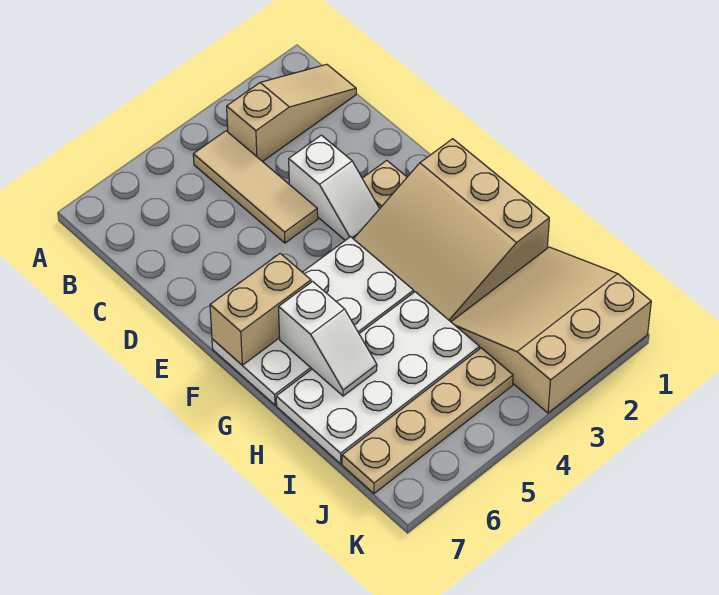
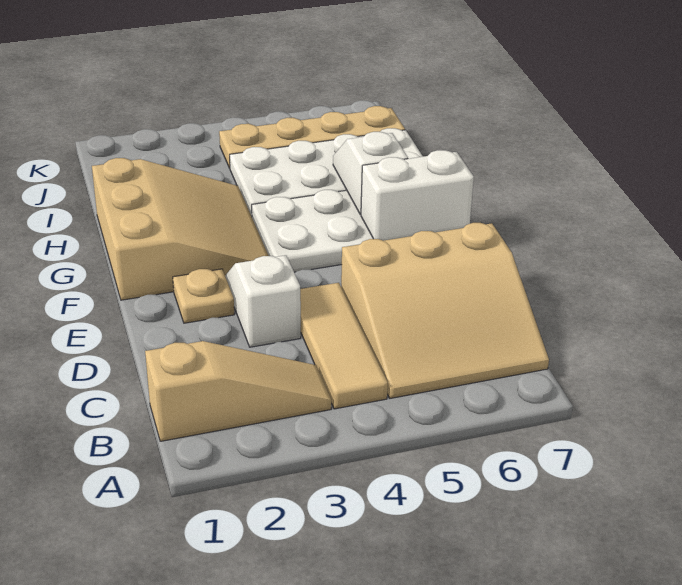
tan 1x3 slope [227,64,356,162] -> tan 1x3 slope turned to [145,341,331,441]
tan 1x2 brick [210,253,311,365] -> white 1x2 brick [361,150,474,241]
tan 3x3 slope [451,247,651,413] -> tan 3x3 slope moved to [341,223,549,398]

